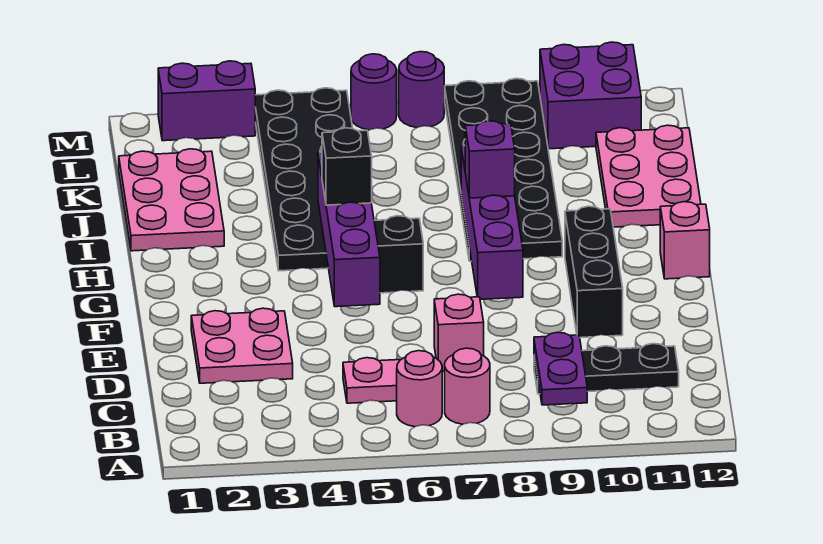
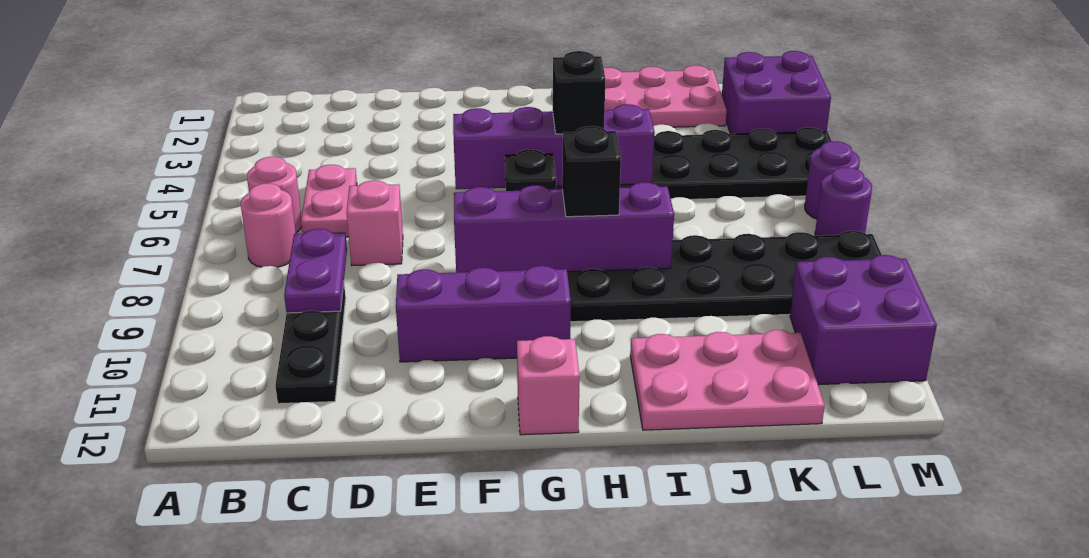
purple 1x2 plate [534,332,587,405] -> purple 1x2 plate turned to [284,229,347,313]
pink 2x2 plate [191,308,293,383] -> none
black 1x3 brick [565,206,623,338] -> purple 1x3 brick [396,266,571,362]
purple 1x1 brick [465,121,515,198] -> black 1x1 brick [562,126,621,217]
purple 1x2 brick [158,61,255,141] -> purple 2x2 brick [722,51,831,134]

